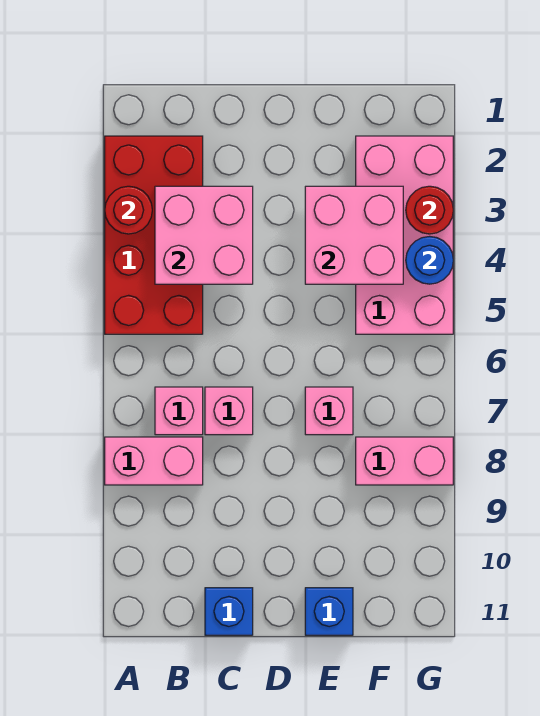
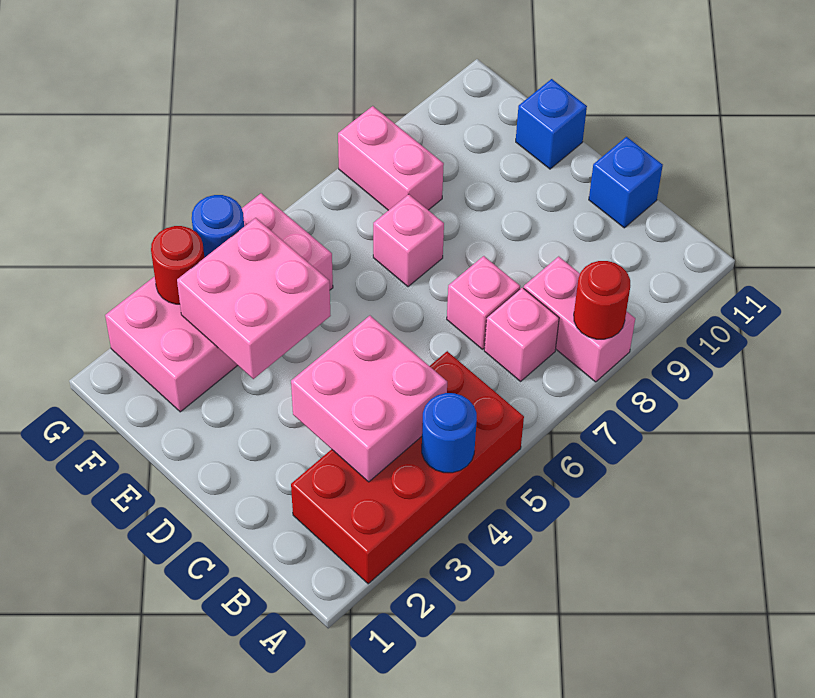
red 1x1 round brick [105,186,152,234] -> red 1x1 round brick moved to [574,261,630,339]
none -> blue 1x1 round brick [422,393,477,473]

